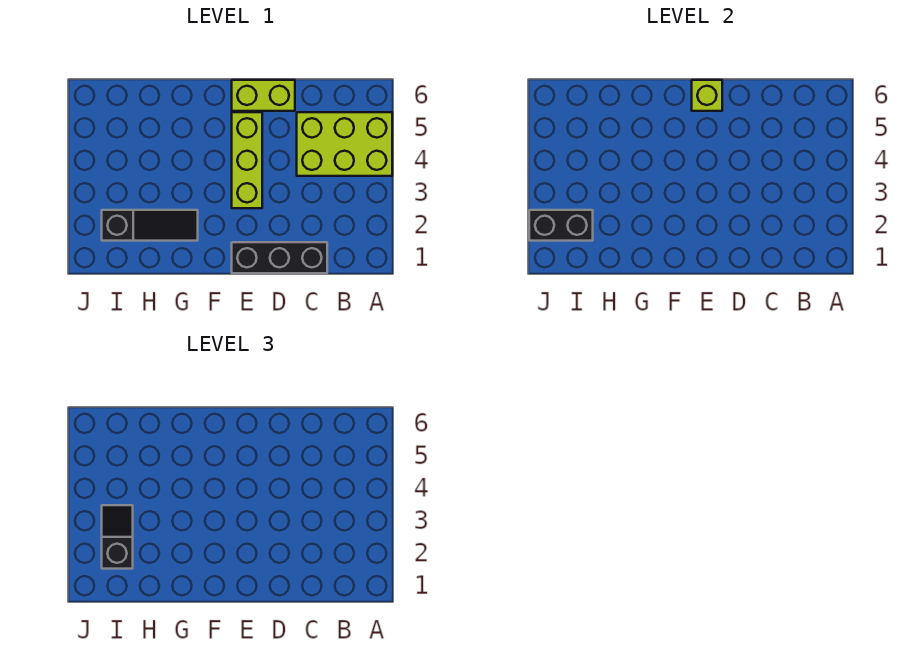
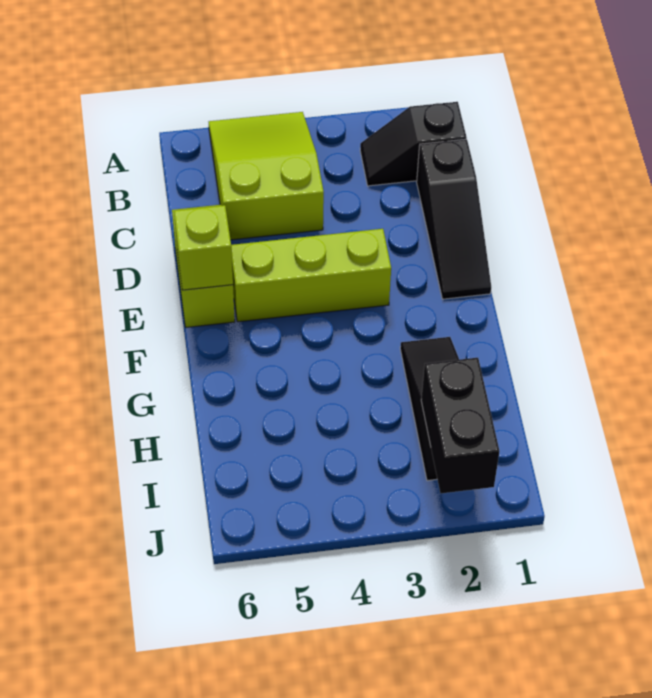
lime 2x3 brick [297,112,392,176] -> lime 2x3 slope [209,112,324,240]
black 1x3 brick [232,242,327,273] -> black 1x3 slope [417,139,491,299]
black 1x2 slope [102,505,133,569] -> black 1x2 slope moved to [360,102,467,186]

